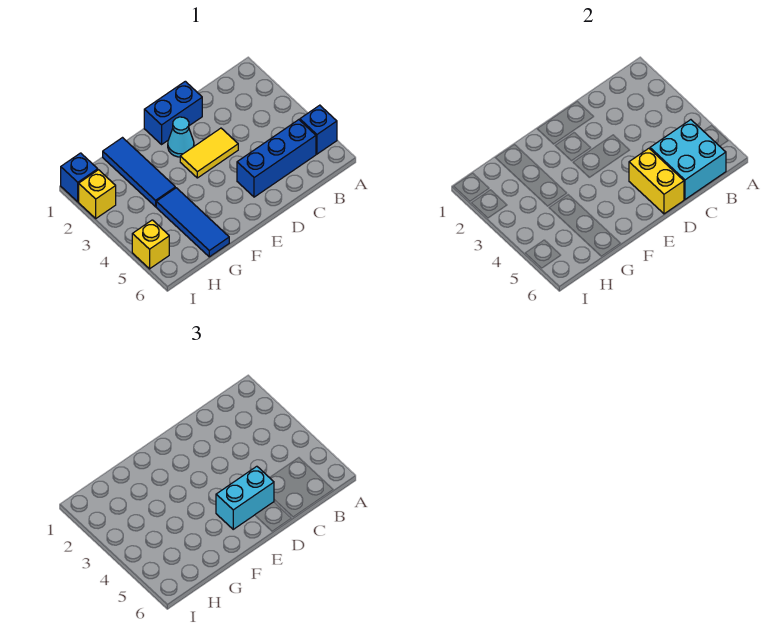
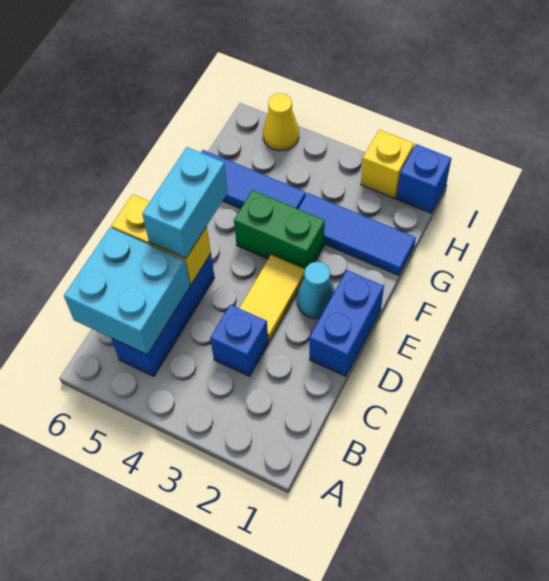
blue 1x1 brick [300,105,337,154] -> blue 1x1 brick moved to [210,305,268,376]
none -> green 1x2 brick [234,190,325,269]
yellow 1x1 brick [132,220,169,269] -> yellow 1x1 cone [263,93,299,151]

